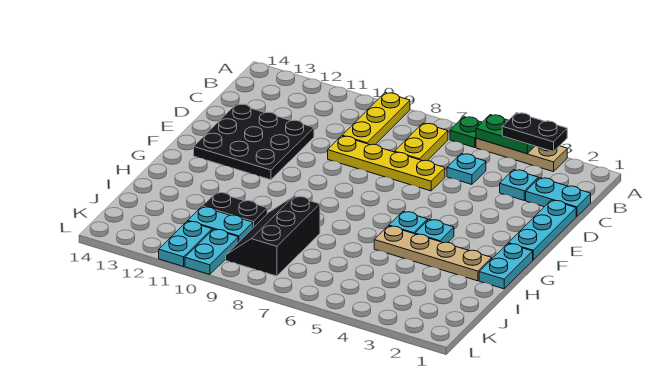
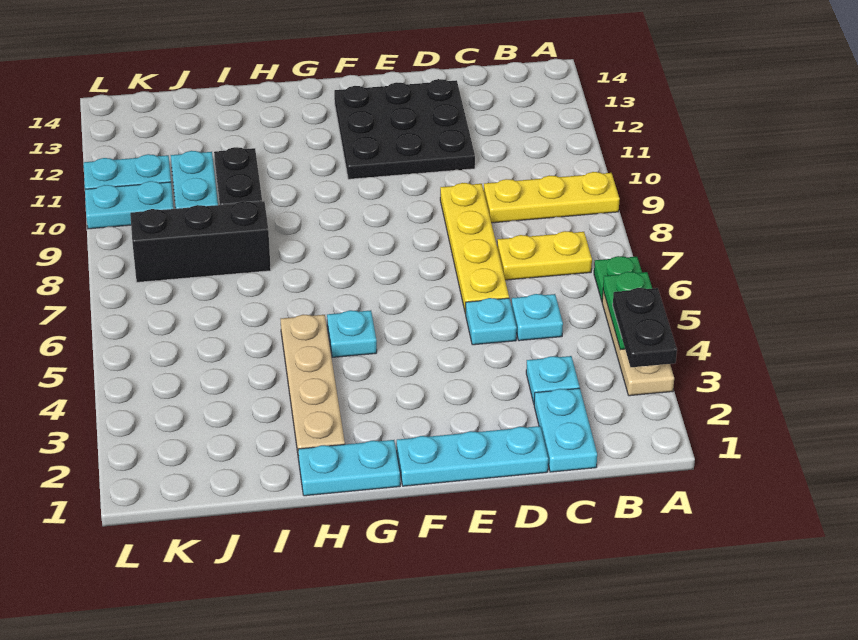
cyan 1x1 plate [415,220,454,243] -> cyan 1x1 plate moved to [466,298,517,345]

